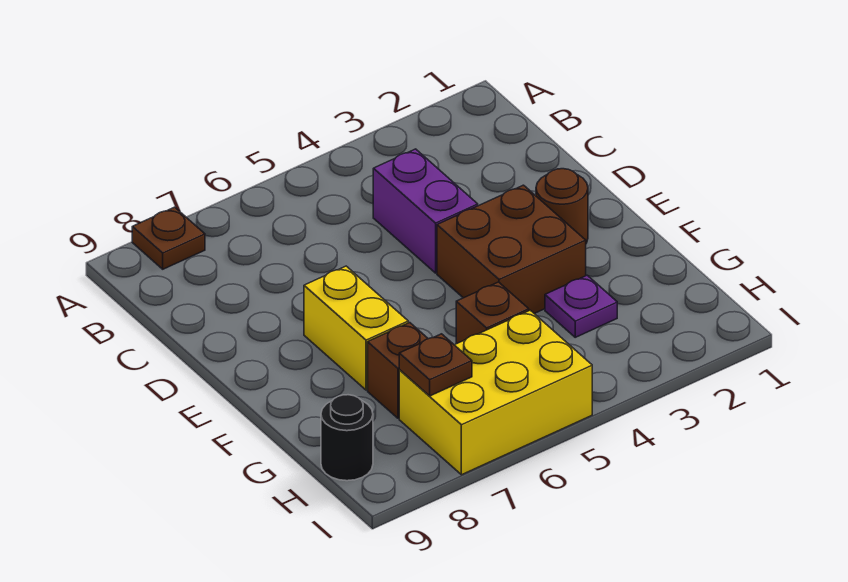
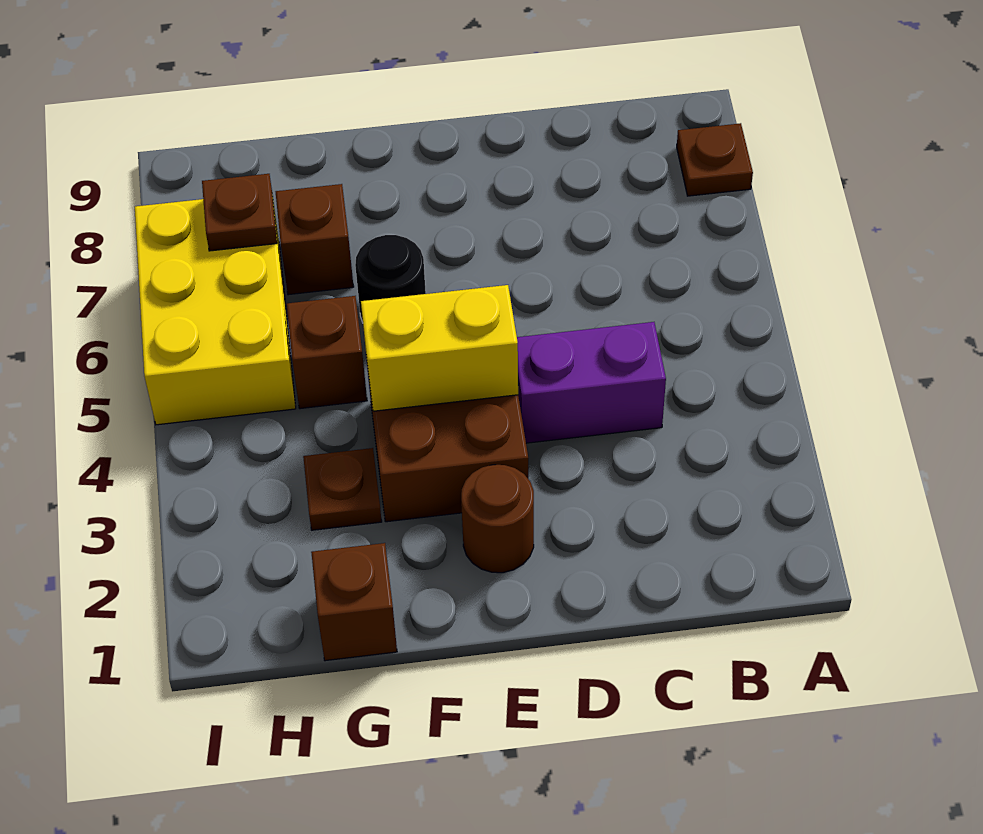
yellow 1x2 brick [304,266,408,390] -> yellow 1x2 brick moved to [361,285,518,411]
none -> brown 1x1 brick [311,543,397,661]
purple 1x1 plate [545,275,617,337] -> brown 1x1 plate [303,448,382,530]
black 1x1 round brick [321,395,373,481] -> black 1x1 round brick moved to [355,235,426,322]

